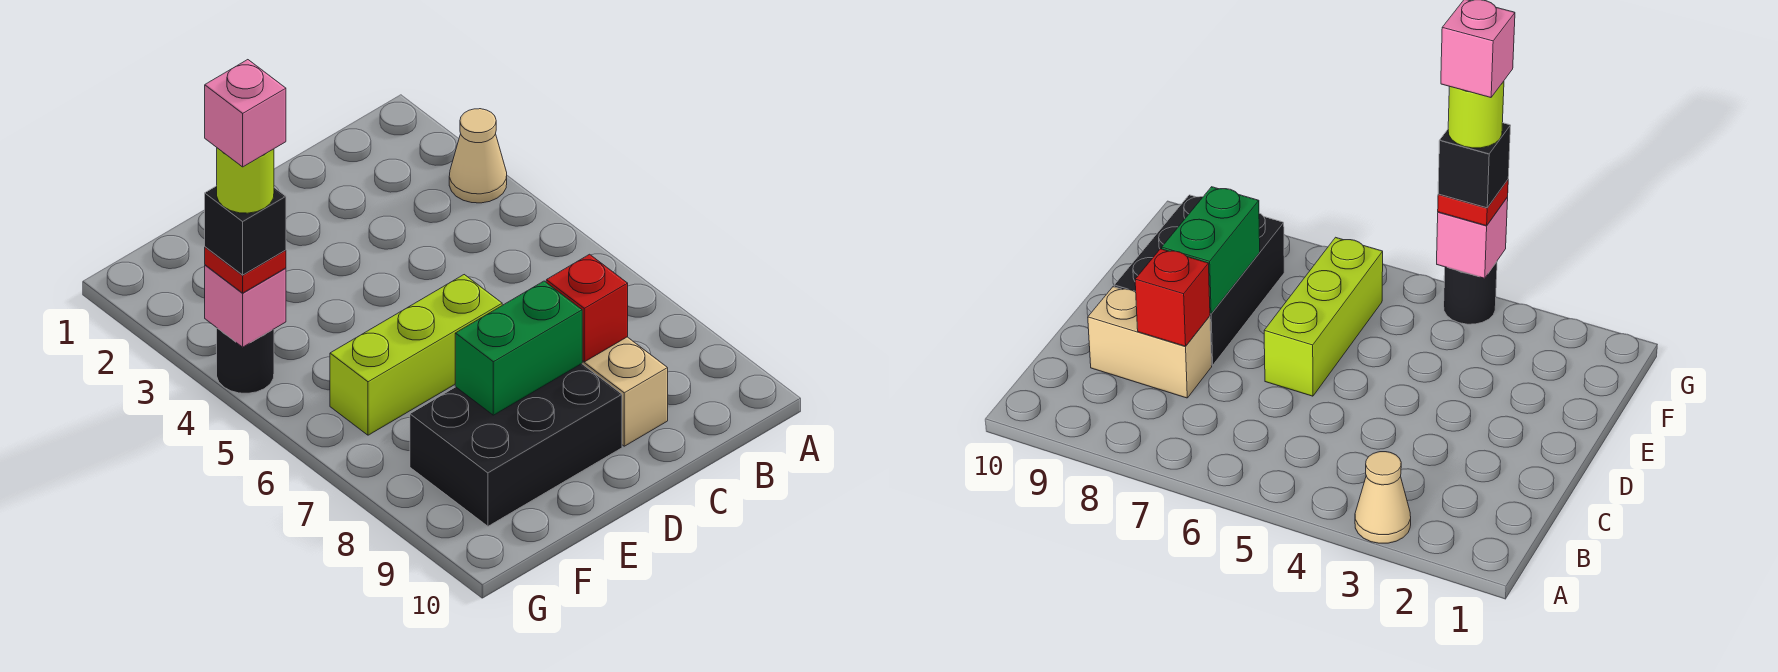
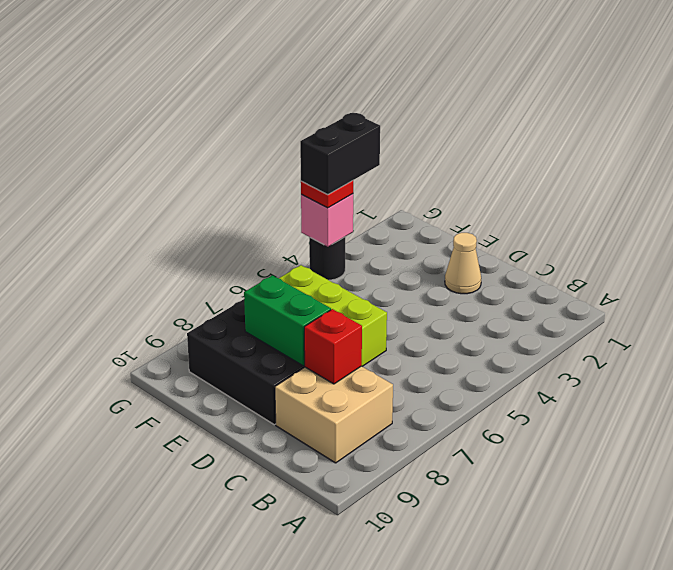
tan 1x1 cone [449,109,507,203] -> tan 1x1 cone moved to [445,233,481,294]
tan 1x2 brick [582,337,668,446] -> tan 2x2 brick [275,366,393,463]
black 1x1 brick [205,186,286,275] -> black 1x2 brick [300,113,380,194]
lime 1x1 round brick [217,148,274,213] -> none
pink 1x1 brick [205,60,286,167] -> none

